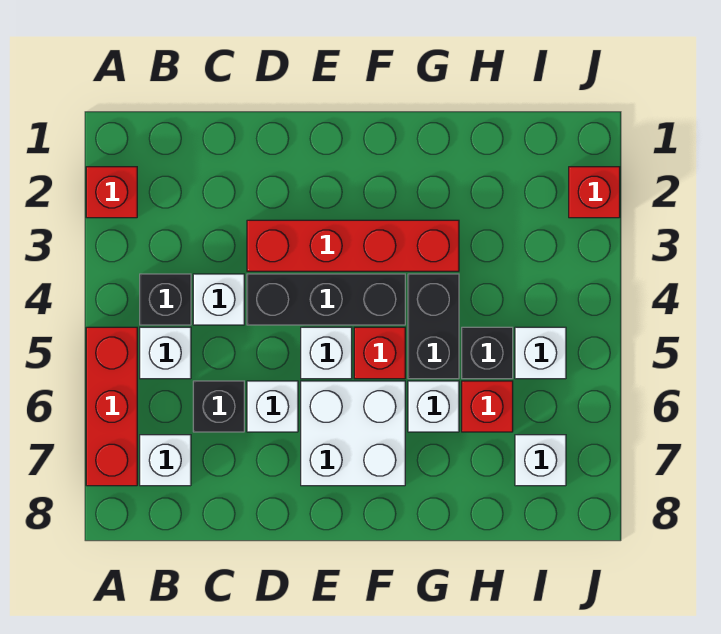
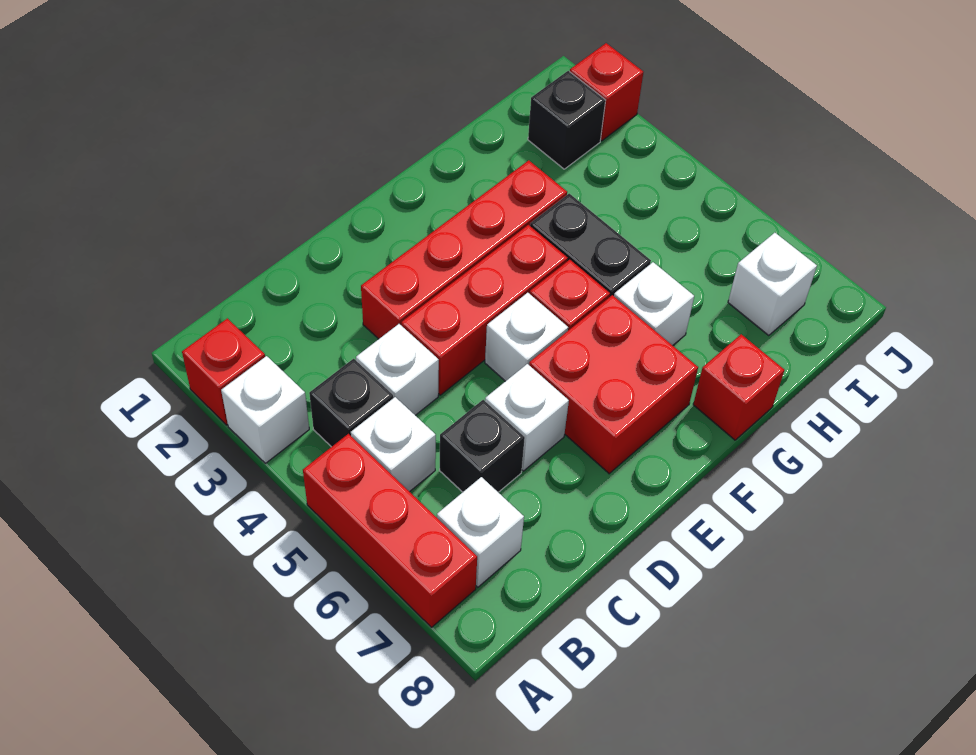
black 1x3 brick [247,274,405,325] -> red 1x3 brick [401,225,568,395]
white 2x2 brick [301,381,405,486] -> red 2x2 brick [529,295,698,474]
black 1x1 brick [462,327,513,379] -> black 1x1 brick moved to [528,71,606,169]
red 1x1 brick [462,381,513,432] -> red 1x1 brick moved to [693,334,784,440]
white 1x1 brick [515,327,566,379] -> white 1x1 brick moved to [221,356,309,463]

